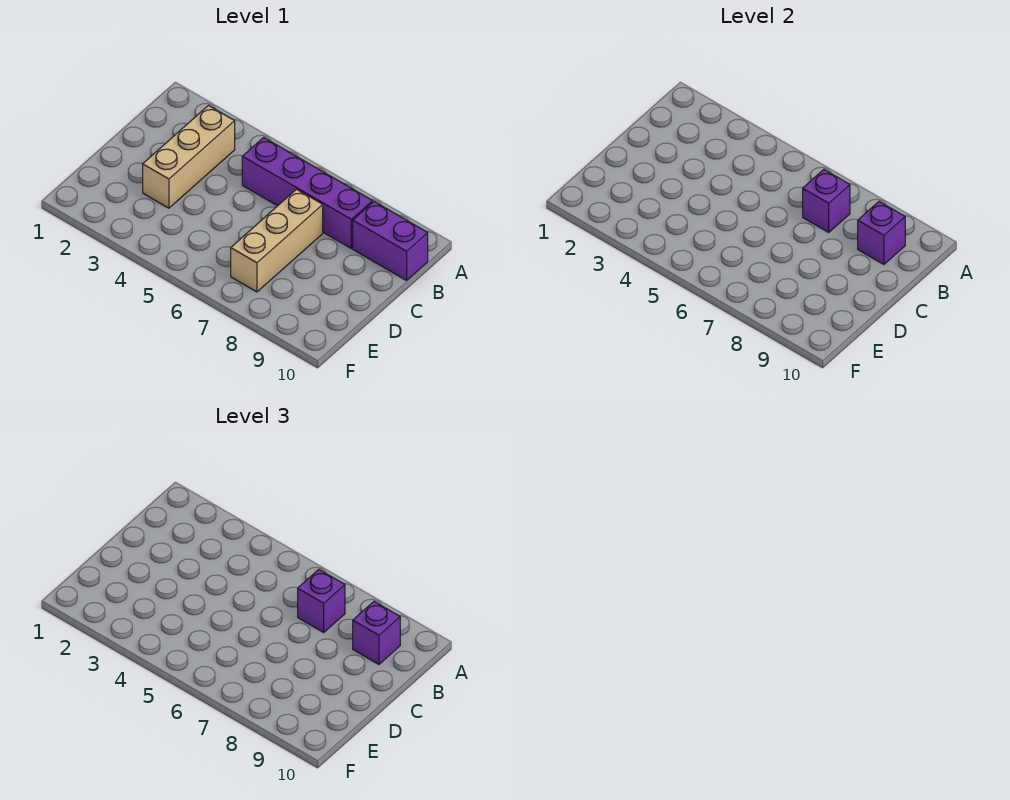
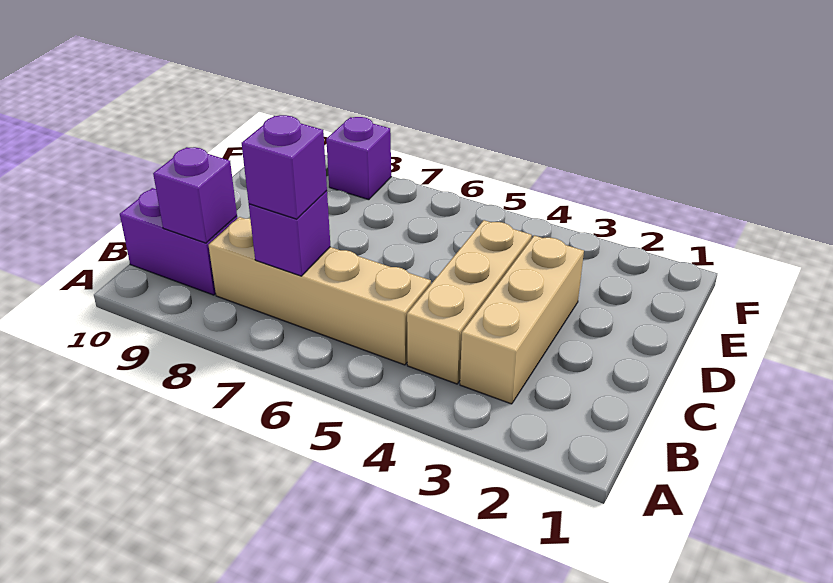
purple 1x4 brick [242,138,373,248] -> tan 1x4 brick [209,217,431,365]
purple 1x1 brick [353,602,400,664] -> purple 1x1 brick moved to [326,117,391,200]
tan 1x3 brick [231,189,323,292] -> tan 1x3 brick moved to [407,220,532,384]

